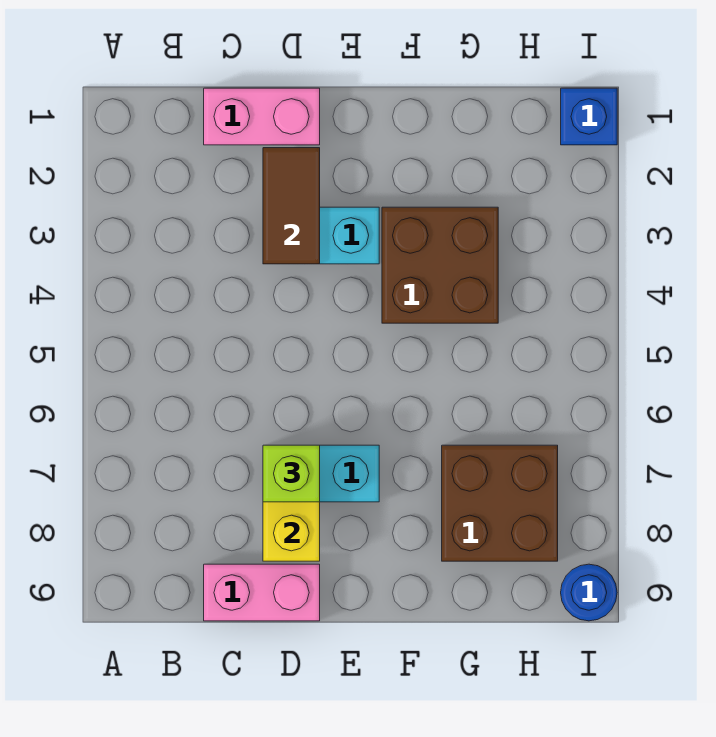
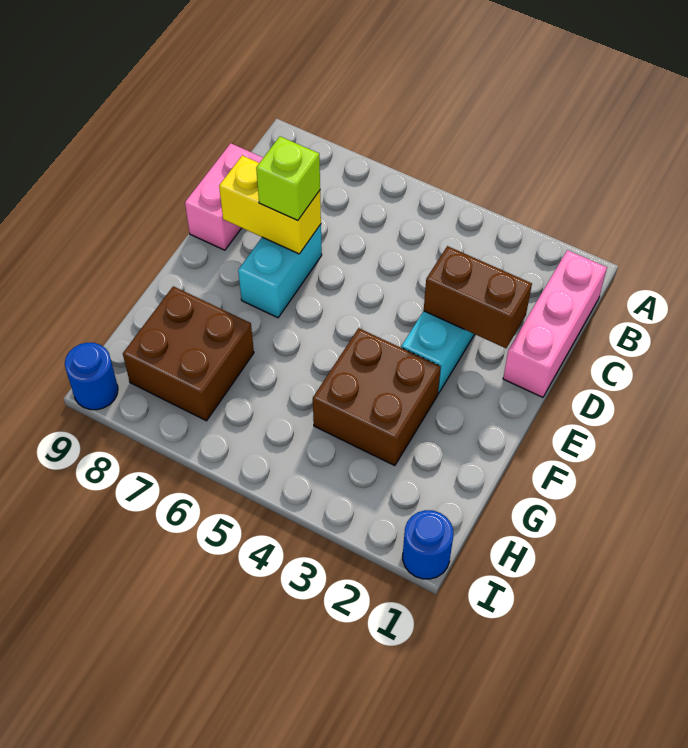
pink 1x2 brick [204,88,320,145] -> pink 1x3 brick [503,250,607,397]
brown 1x2 tile [263,148,320,264] -> brown 1x2 brick [424,246,532,348]
blue 1x1 brick [561,88,617,145] -> blue 1x1 round brick [403,510,453,579]

